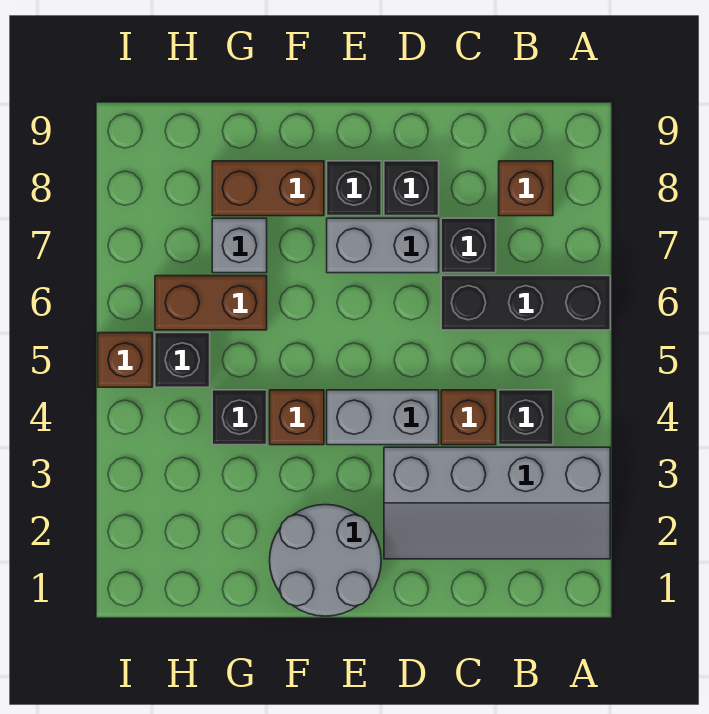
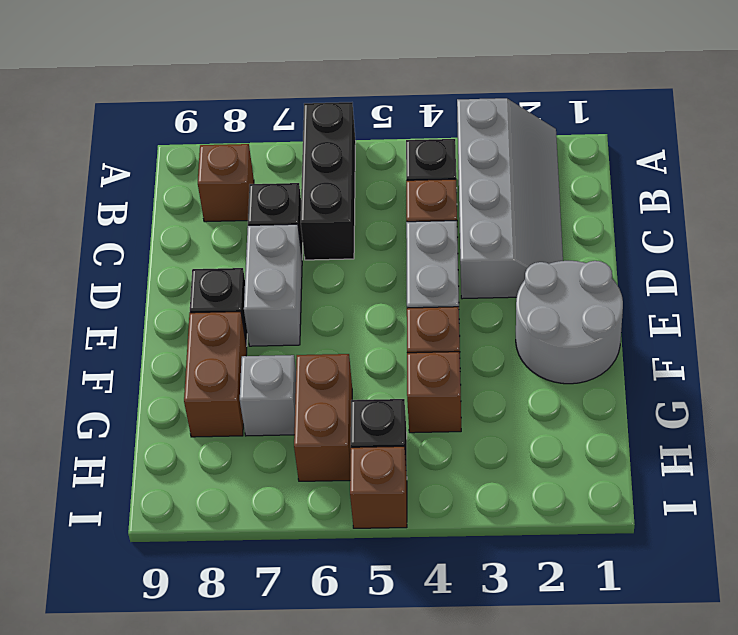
black 1x1 brick [384,161,439,216] -> none
black 1x1 brick [212,390,267,445] -> brown 1x1 brick [407,352,461,433]

